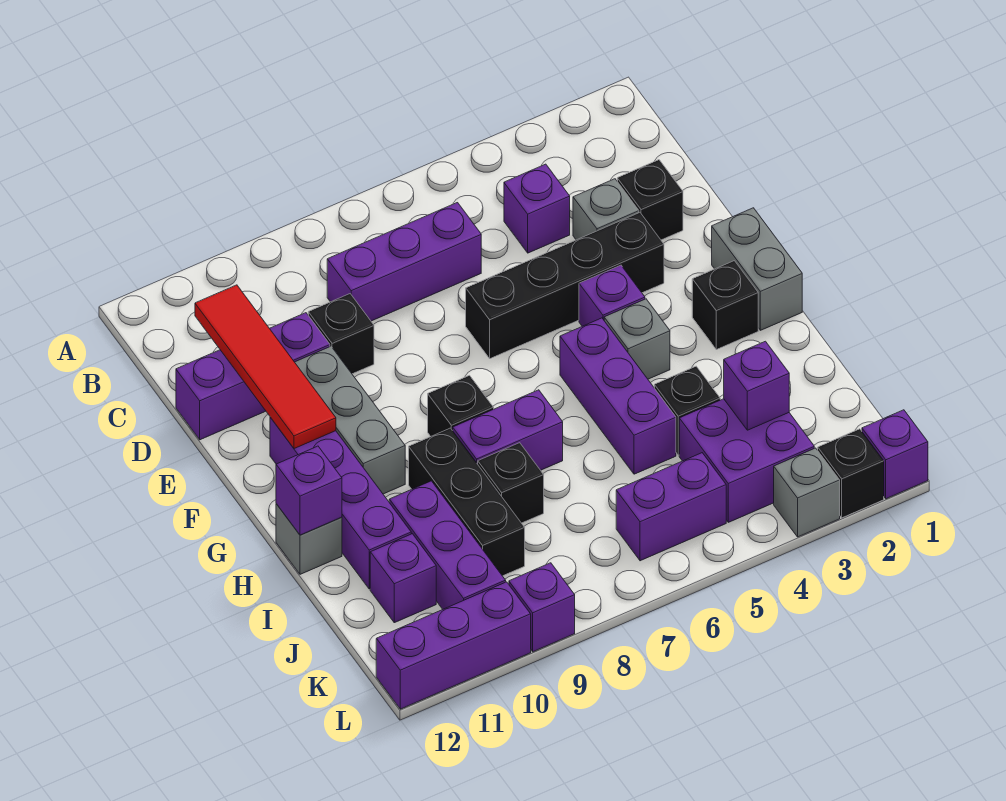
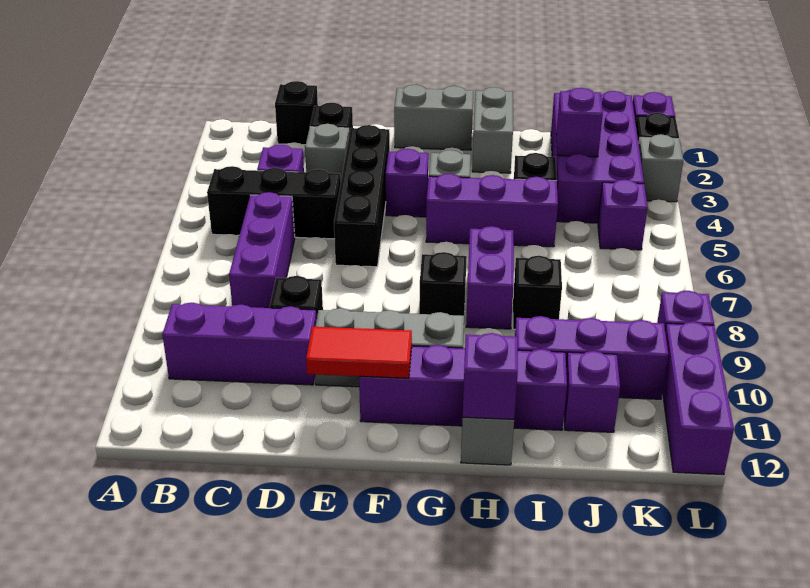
red 1x4 tile [195,285,336,449] -> red 1x2 tile [306,327,412,378]
purple 1x3 brick [176,313,330,440] -> purple 1x3 brick turned to [162,303,317,385]
black 1x1 brick [692,261,758,350] -> black 1x1 brick moved to [275,81,318,145]
none -> grey 1x2 brick [472,87,513,173]
black 1x3 brick [409,428,525,576] -> black 1x3 brick moved to [207,166,341,239]
purple 2x2 brick [679,399,814,522] -> purple 2x4 brick [551,90,644,223]
purple 1x2 brick [616,453,726,561] -> purple 1x1 brick [598,180,648,250]

